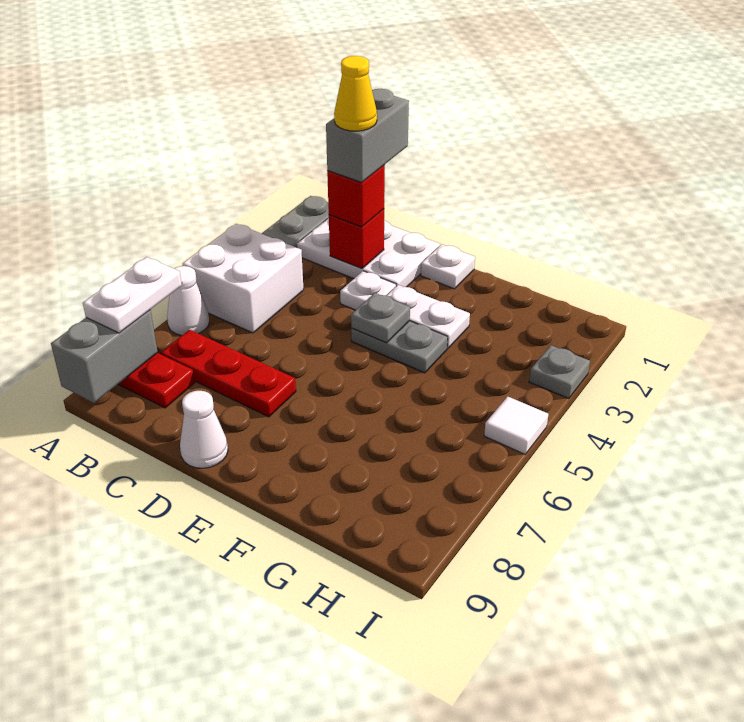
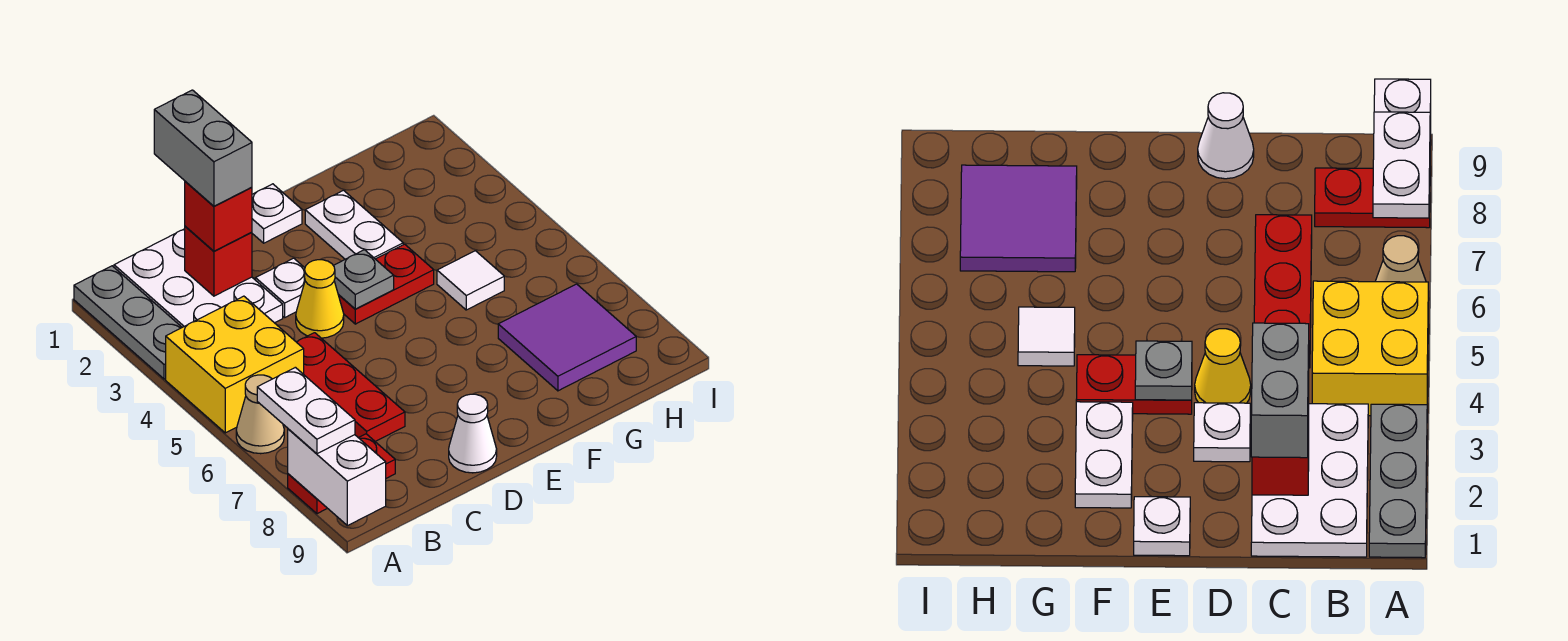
white 2x2 brick [183,224,304,333] -> yellow 2x2 brick [166,296,304,433]
white 1x1 cone [167,266,209,335] -> tan 1x1 cone [236,375,284,454]
grey 1x2 brick [51,310,158,403] -> white 1x2 brick [288,429,386,526]
white 2x3 plate [297,218,440,287] -> white 2x3 plate turned to [114,229,283,327]
red 1x3 plate [161,330,296,417] -> red 1x3 plate turned to [297,333,405,441]
yellow 1x1 cone [334,56,377,131] -> yellow 1x1 cone moved to [296,260,344,338]
white 1x2 plate [387,285,470,348] -> white 1x2 plate turned to [305,190,403,259]
grey 1x2 plate [351,321,448,373] -> red 1x2 plate [338,244,434,324]
none -> purple 2x2 tile [498,284,636,391]
grey 1x1 plate [529,345,590,399] -> none
white 1x1 tile [484,397,548,454] -> white 1x1 tile moved to [437,251,504,310]

